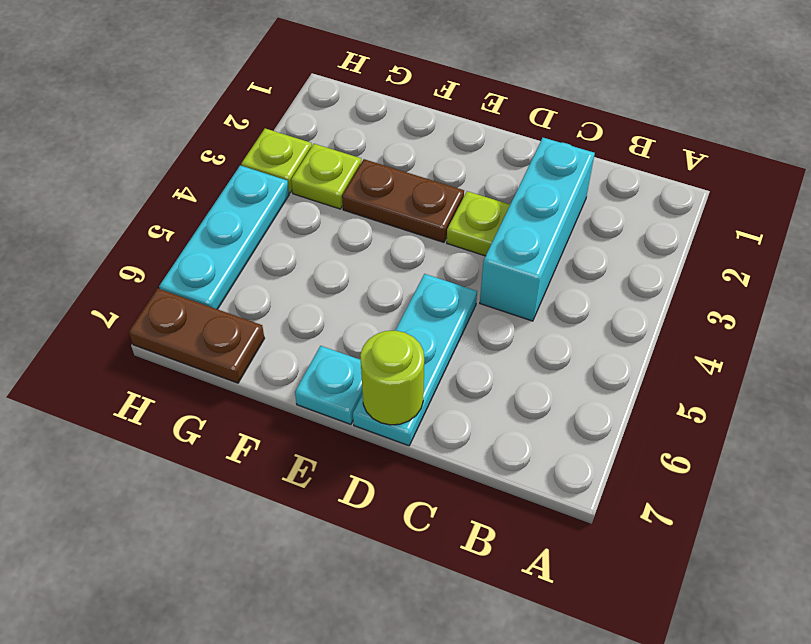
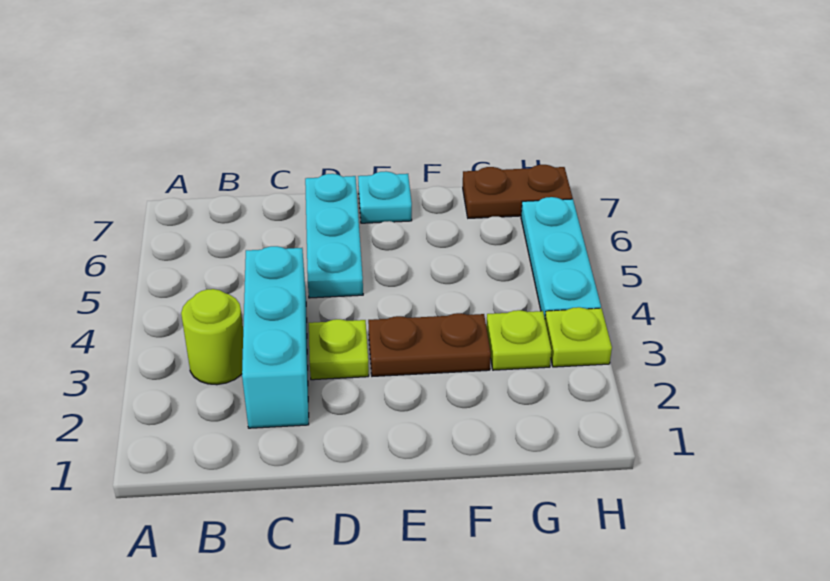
lime 1x1 round brick [360,331,424,425] -> lime 1x1 round brick moved to [181,289,243,385]

